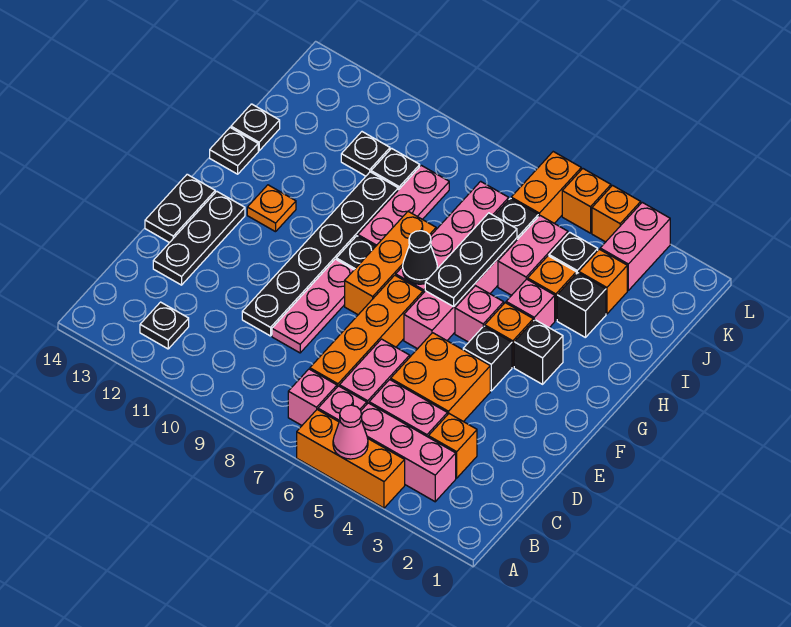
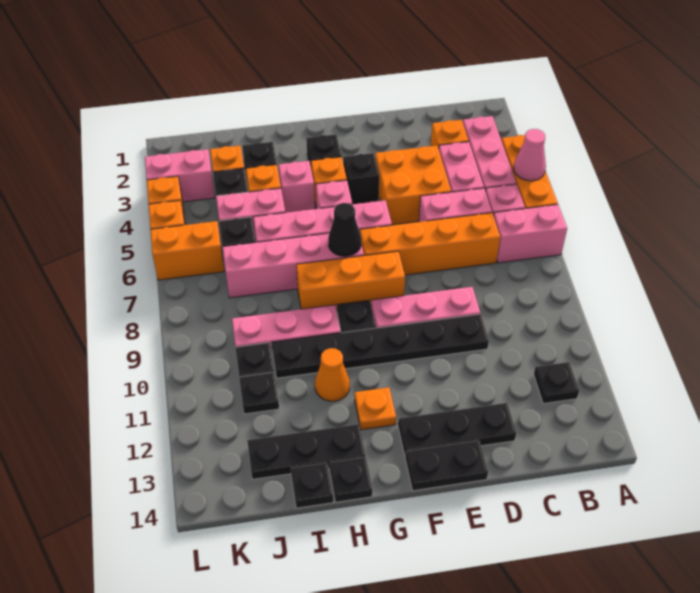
pink 1x1 brick [288,369,337,425] -> pink 1x2 brick [494,205,567,263]
black 1x3 plate [425,213,517,307] -> black 1x3 plate moved to [247,424,365,479]
none -> orange 1x1 cone [315,348,350,401]

